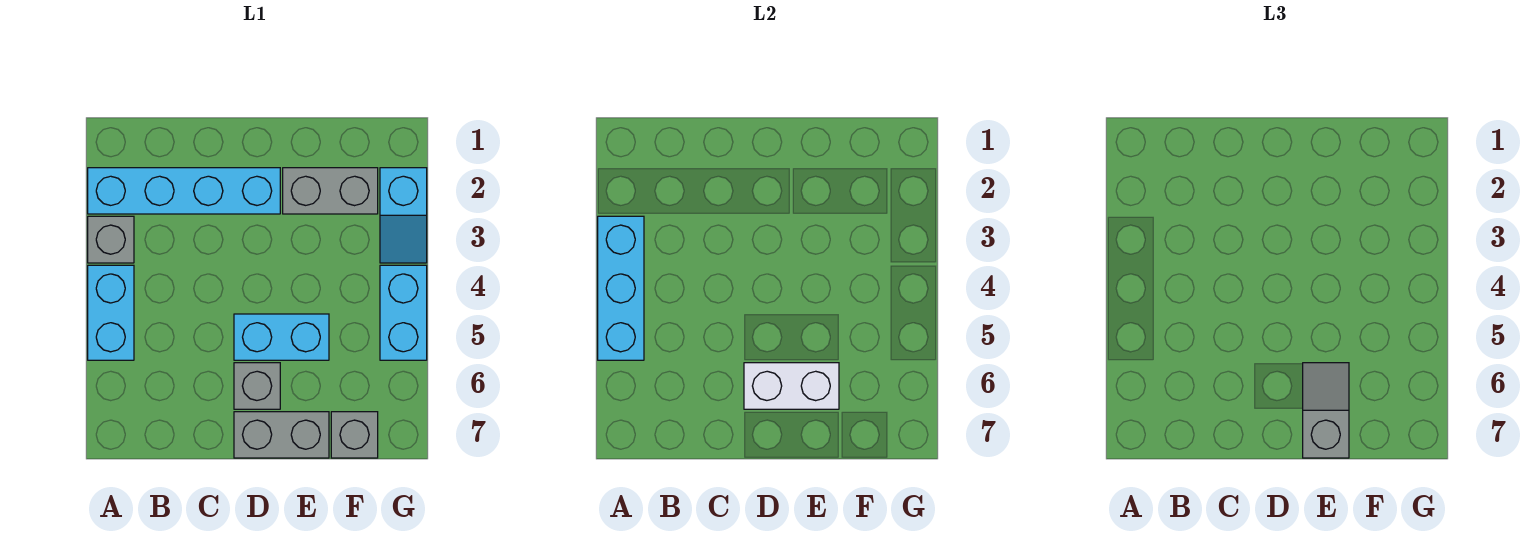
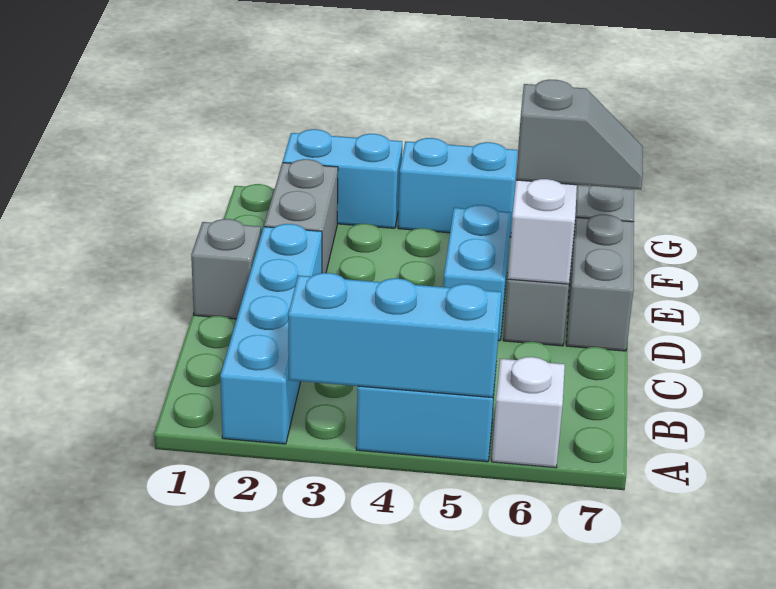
grey 1x1 brick [88,216,134,263] -> grey 1x1 brick moved to [191,219,261,319]
none -> white 1x1 brick [492,357,565,468]
grey 1x2 slope [1303,363,1349,458] -> grey 1x2 slope turned to [516,80,643,190]
cyan 1x2 slope [380,168,427,263] -> cyan 1x2 brick [283,129,402,228]

